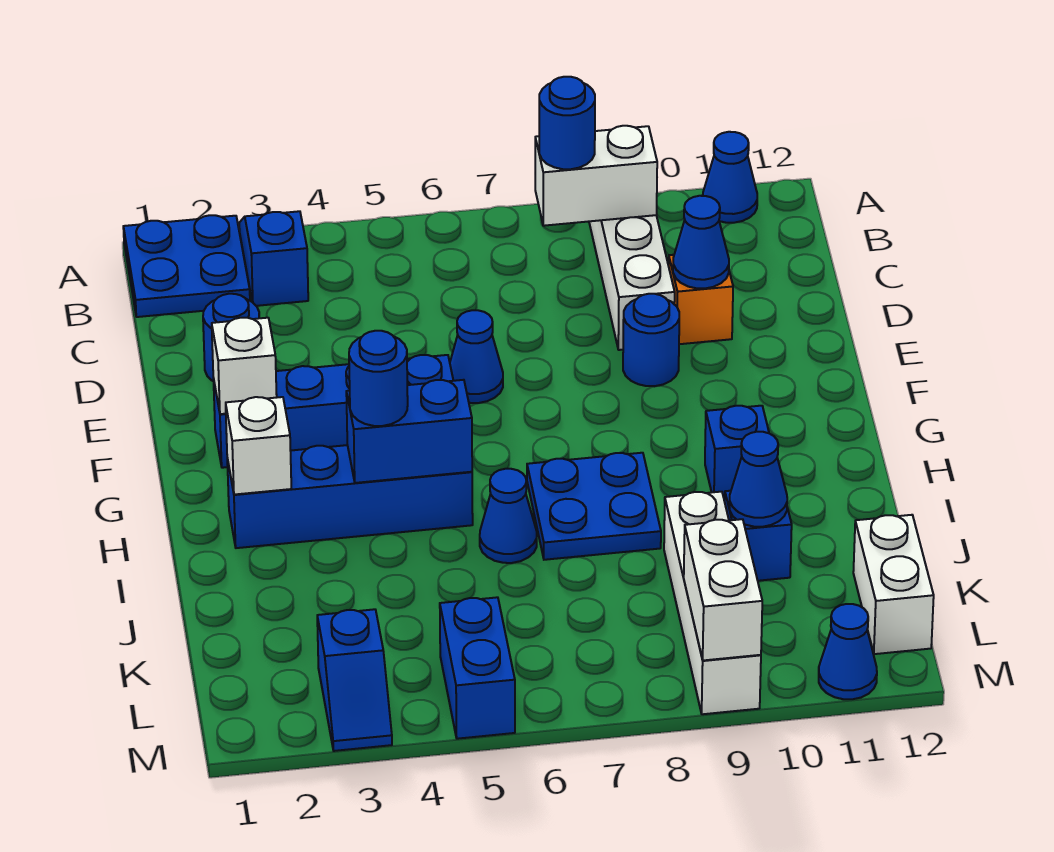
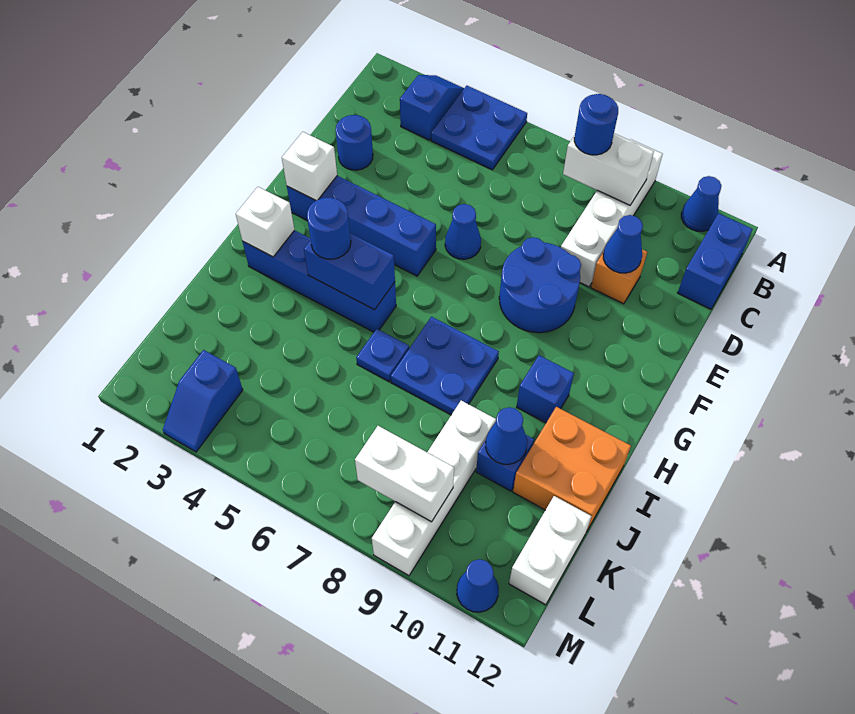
blue 2x2 plate [123,215,250,317] -> blue 2x2 plate moved to [431,86,527,170]
blue 1x1 round brick [623,294,679,386] -> blue 2x2 round brick [499,237,581,333]
blue 1x1 cone [480,469,537,563] -> blue 1x1 plate [356,329,409,382]
none -> orange 2x2 brick [513,407,631,532]
blue 1x2 brick [440,597,515,739] -> blue 1x2 brick moved to [678,213,753,309]
white 1x2 brick [684,519,762,660] -> white 1x2 brick turned to [355,426,454,522]

